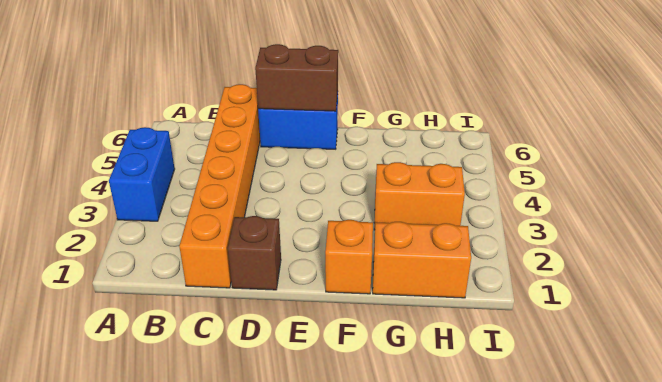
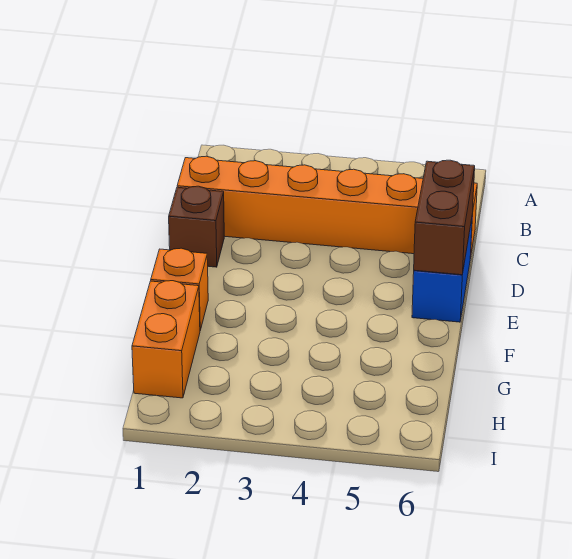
blue 1x2 brick [109,127,175,221] -> none
orange 1x2 brick [374,162,465,230] -> none

